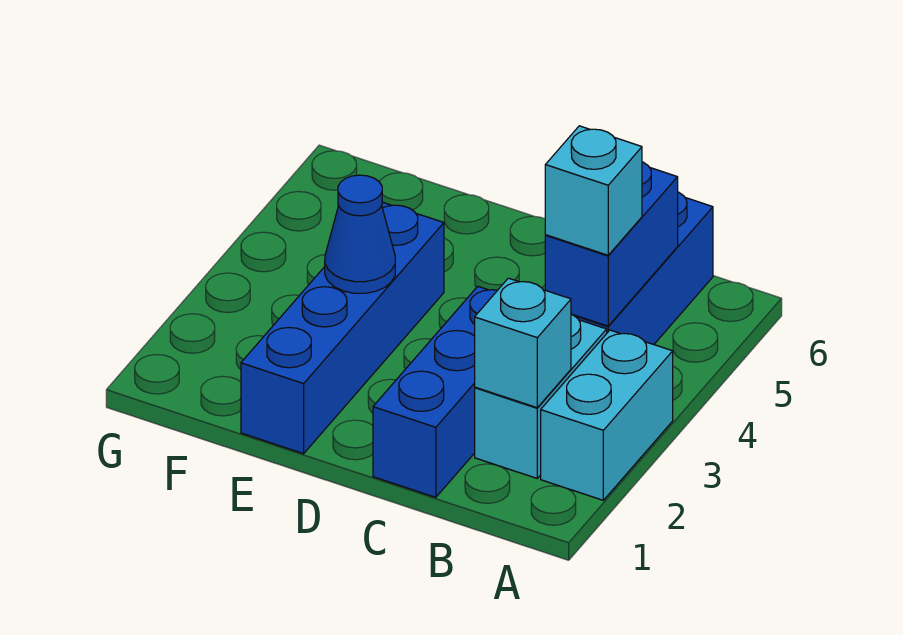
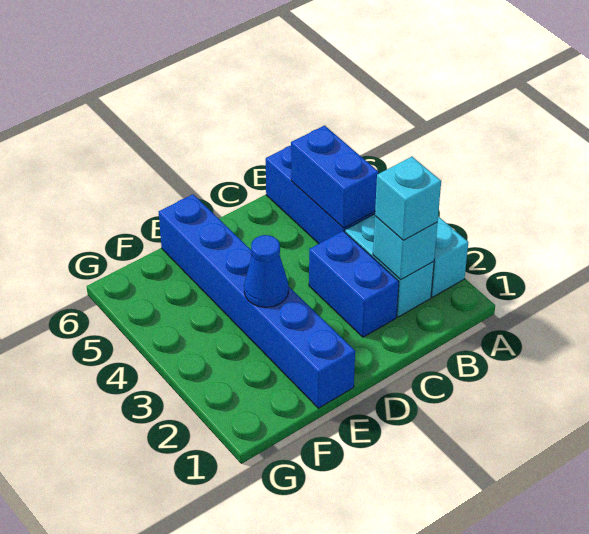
cyan 1x1 brick [545,126,642,255] -> cyan 1x1 brick moved to [375,157,441,240]
blue 1x3 brick [373,287,497,497] -> blue 1x2 brick [309,231,399,337]
blue 1x4 brick [241,202,444,454] -> blue 1x6 brick [159,194,355,408]

